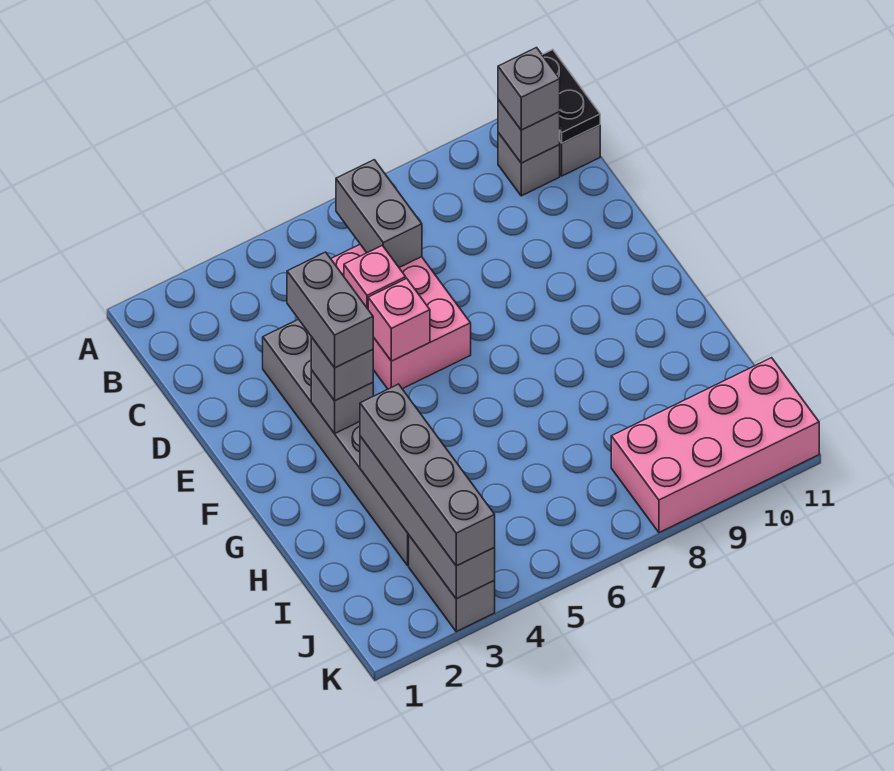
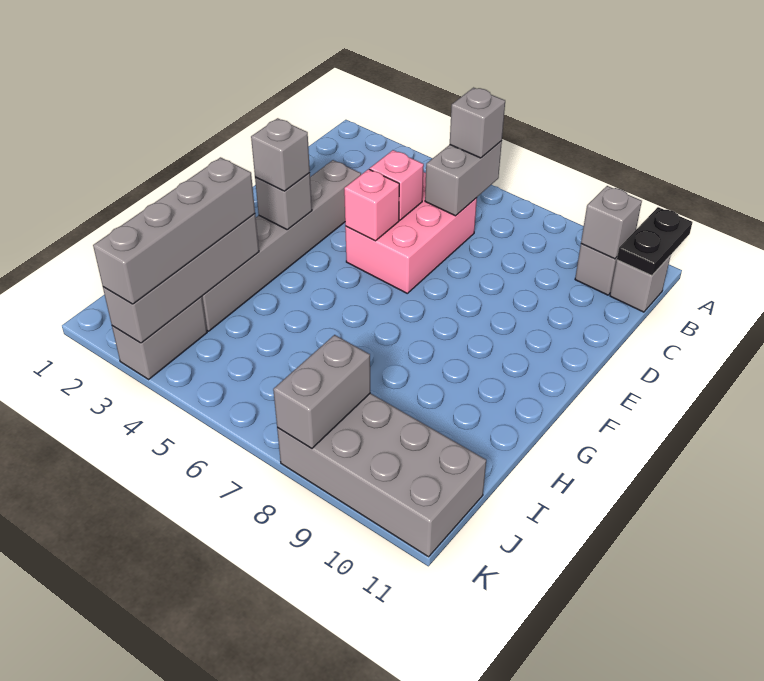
grey 1x1 brick [498,48,560,130] -> grey 1x1 brick moved to [450,88,505,158]
grey 1x2 brick [287,252,373,368] -> grey 1x2 brick moved to [273,335,370,449]
pink 2x4 brick [611,358,819,533] -> grey 2x4 brick [277,393,486,557]

